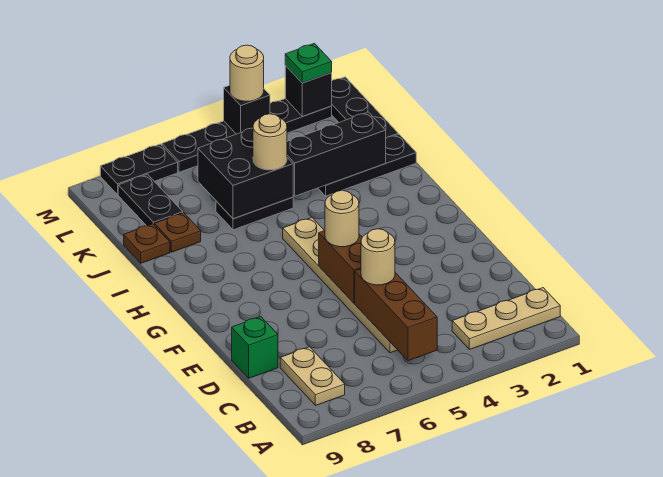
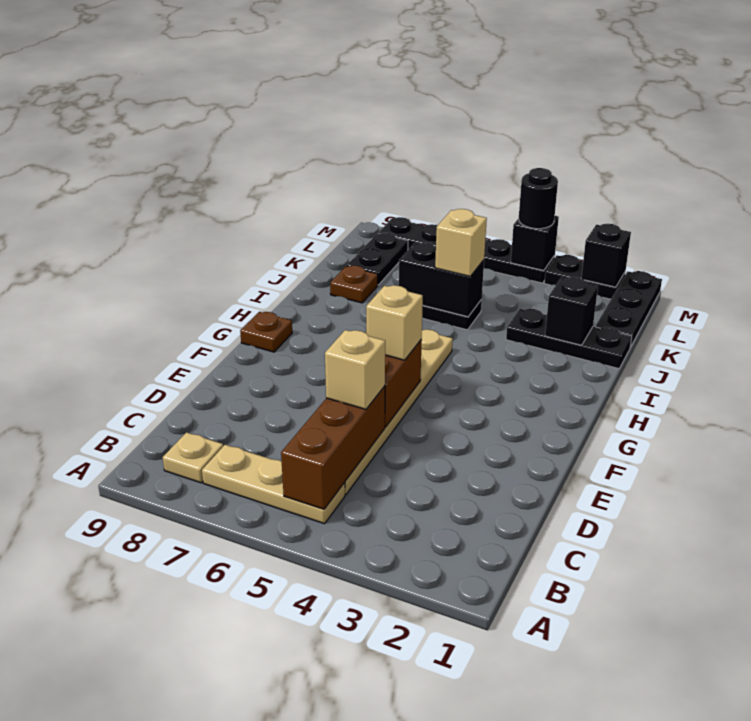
tan 1x3 plate [452,288,560,350] -> tan 1x3 plate moved to [202,445,345,524]
tan 1x2 plate [280,347,345,406] -> tan 1x1 plate [163,432,223,483]
tan 1x1 round brick [361,229,395,285] -> tan 1x1 brick [325,330,385,409]
green 1x1 brick [232,317,278,378] -> none
tan 1x1 round brick [325,191,359,247] -> tan 1x1 brick [366,285,423,360]
black 1x3 brick [287,112,386,196] -> black 1x1 brick [545,277,598,345]
black 2x2 brick [198,128,293,219] -> black 1x2 brick [399,242,484,317]
tan 1x1 round brick [253,114,287,170] -> tan 1x1 brick [435,209,487,276]
brown 1x1 plate [124,224,170,263] -> brown 1x1 plate moved to [240,312,292,352]
green 1x1 plate [285,43,332,83] -> none
tan 1x1 round brick [230,45,264,101] -> black 1x1 round brick [519,168,558,229]

